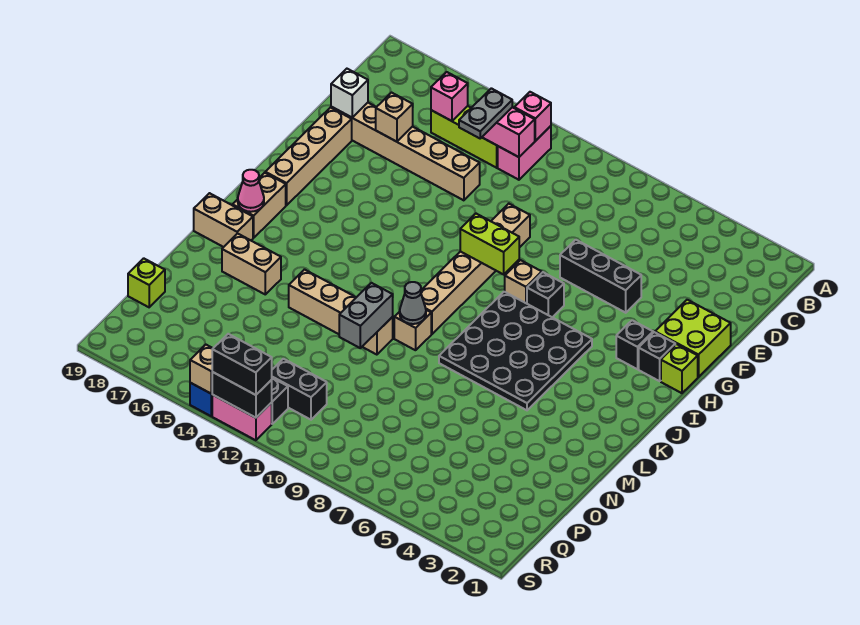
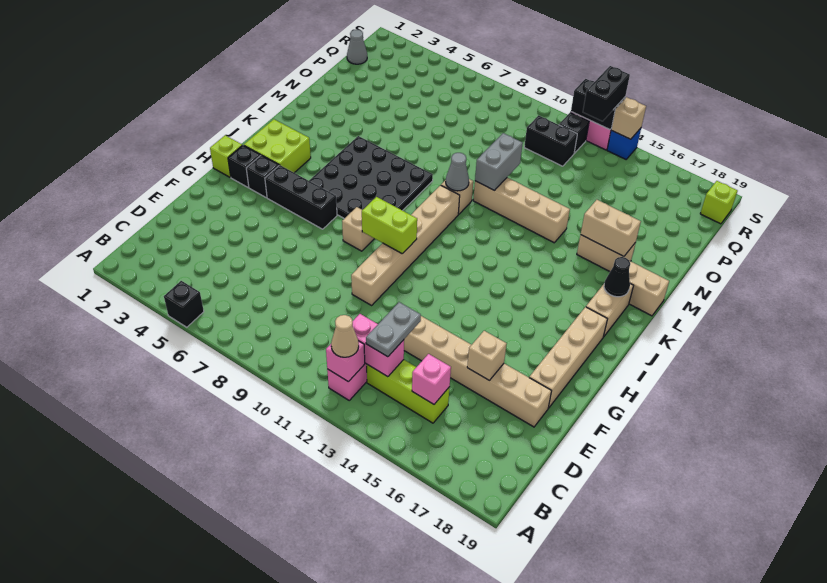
none -> tan 1x1 cone [331,315,359,357]
white 1x1 brick [331,69,368,117] -> none
lime 2x2 brick [655,300,731,377] -> lime 2x2 brick moved to [244,119,311,173]
black 1x3 brick [560,240,641,313] -> black 1x3 brick moved to [265,165,337,229]
black 1x1 brick [527,272,564,317] -> black 1x1 brick moved to [164,281,204,327]
pink 1x1 cone [238,170,264,212] -> black 1x1 cone [604,257,630,297]
none -> tan 1x2 brick [581,200,641,257]
lime 1x1 brick [128,258,165,307] -> lime 1x1 brick moved to [700,181,737,224]
none -> grey 1x1 cone [347,30,367,64]
black 1x2 brick [212,334,272,395] -> black 1x2 brick turned to [583,66,630,121]

